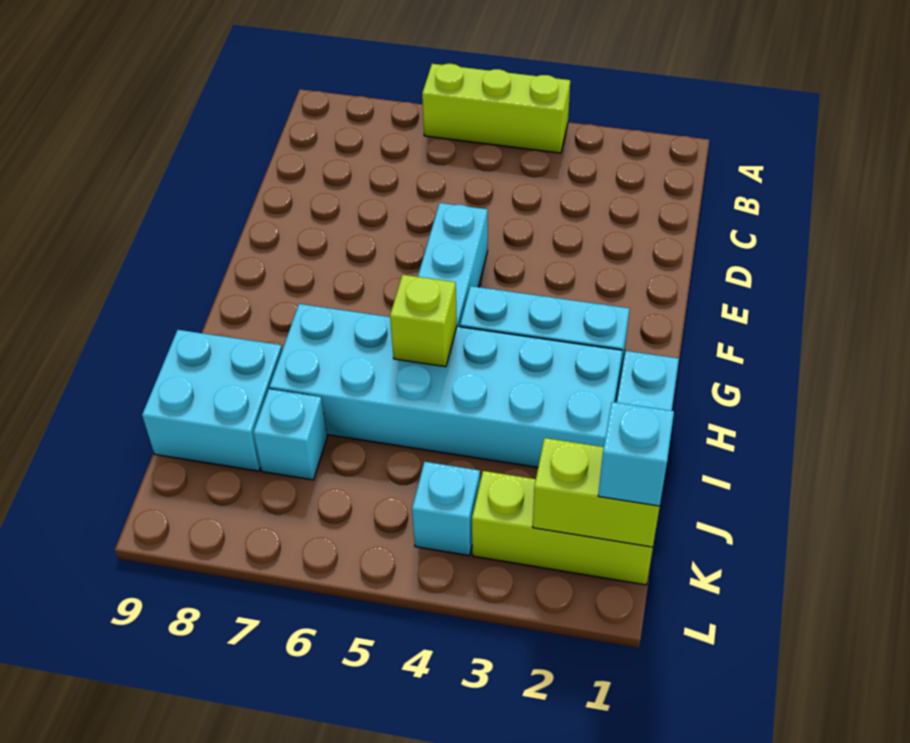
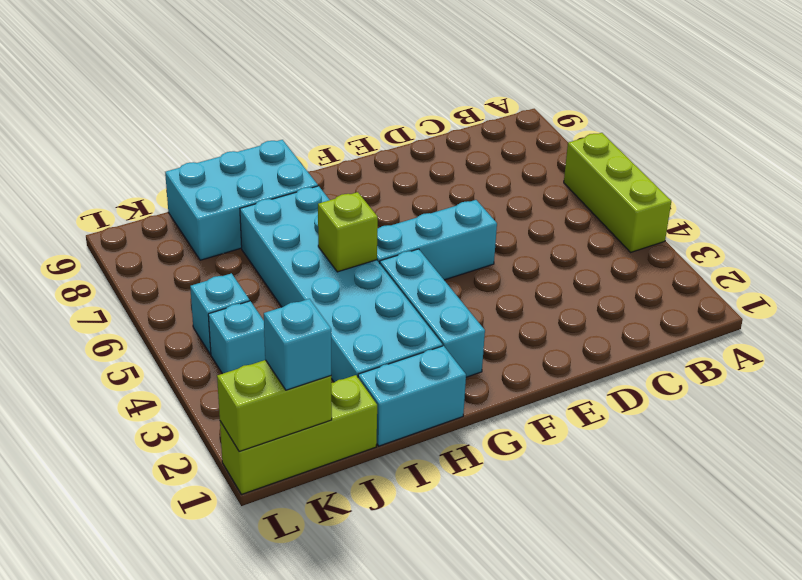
cyan 2x2 brick [142,330,282,471] -> cyan 2x3 brick [165,140,318,260]
cyan 1x1 brick [253,389,327,480] -> cyan 1x1 brick moved to [190,273,250,354]
lime 1x3 brick [472,471,653,585] -> lime 1x3 brick turned to [220,375,377,494]
lime 1x2 brick [533,438,660,547] -> lime 1x2 brick turned to [217,360,332,452]

